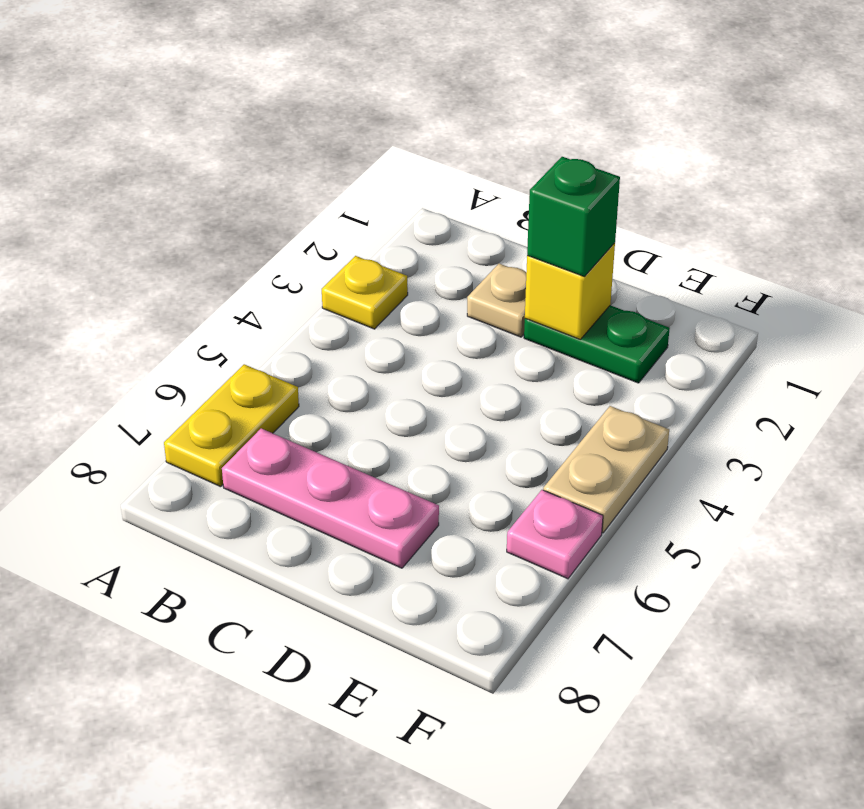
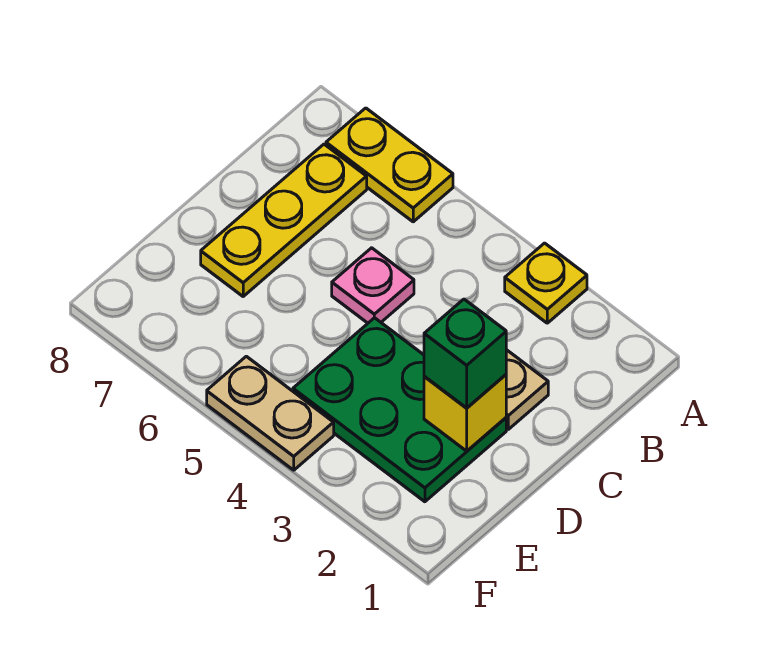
pink 1x3 plate [222,428,439,568] -> yellow 1x3 plate [201,144,367,296]
green 1x2 plate [524,305,670,383] -> green 2x3 plate [293,318,506,502]
pink 1x1 plate [507,490,603,579] -> pink 1x1 plate moved to [332,248,414,323]

